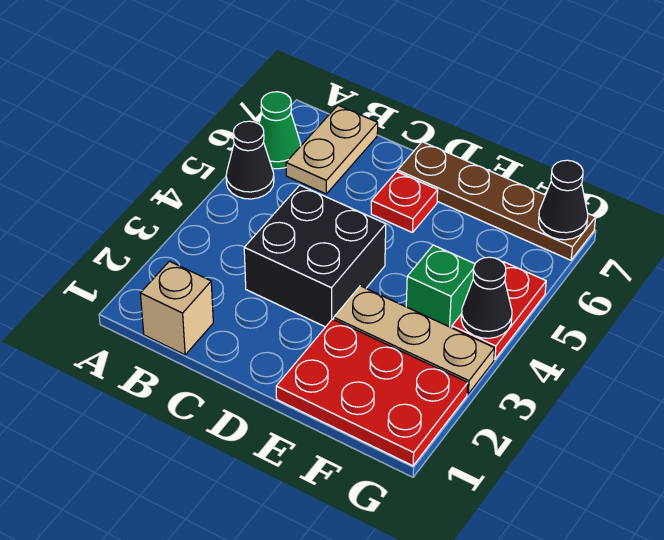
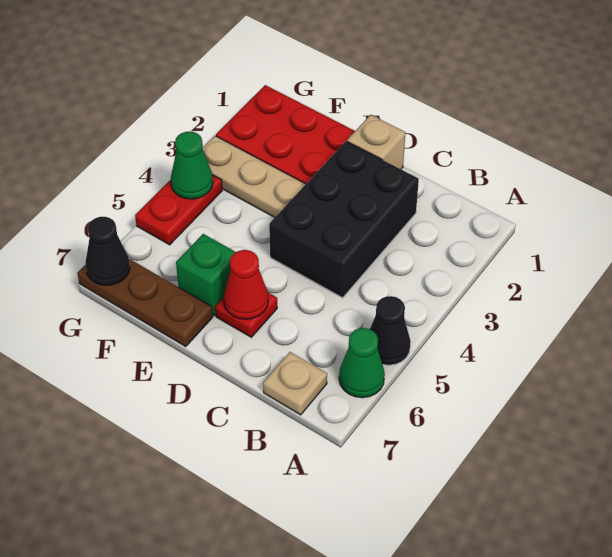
tan 1x1 brick [140,261,213,355] -> tan 1x1 brick moved to [347,115,406,169]
tan 1x2 plate [286,105,378,194] -> tan 1x1 plate [263,352,327,415]
black 2x2 brick [244,185,386,327] -> black 2x3 brick [269,141,419,298]
none -> red 1x1 cone [224,250,268,319]
brown 1x4 plate [398,142,596,260] -> brown 1x3 plate [78,259,213,347]
green 1x1 brick [406,245,475,328] -> green 1x1 brick moved to [176,234,236,316]
black 1x1 cone [461,257,512,338] -> green 1x1 cone [171,131,213,199]

